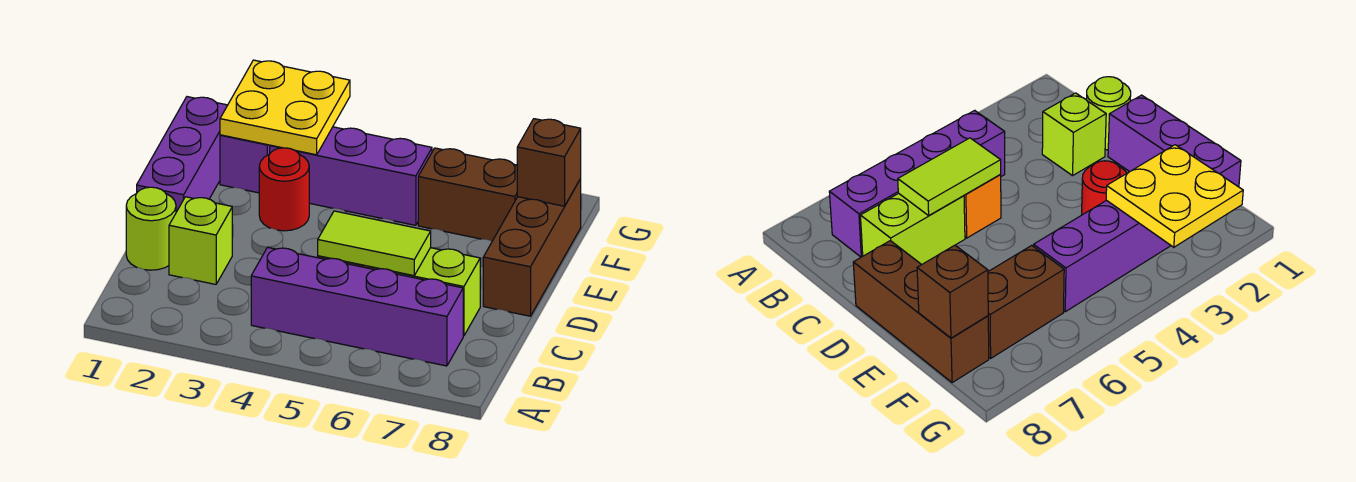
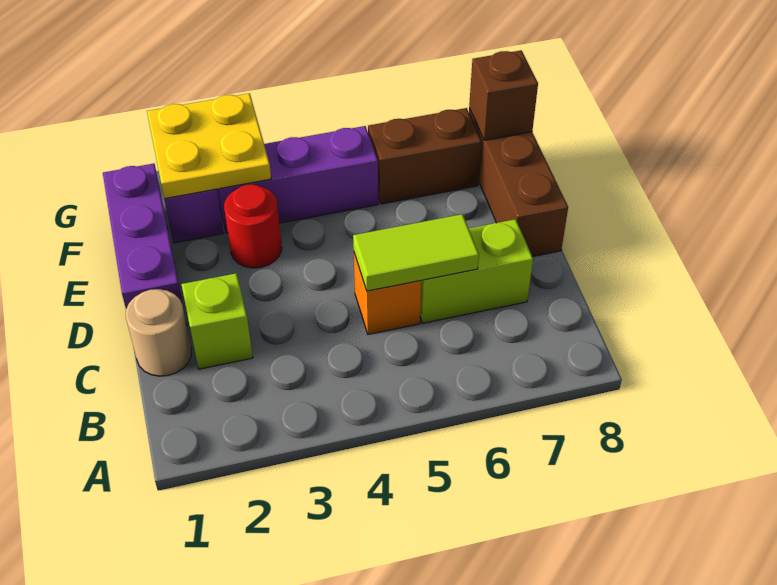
purple 1x4 brick [251,247,463,366] -> none
lime 1x1 round brick [126,187,176,270] -> tan 1x1 round brick [126,289,191,376]

